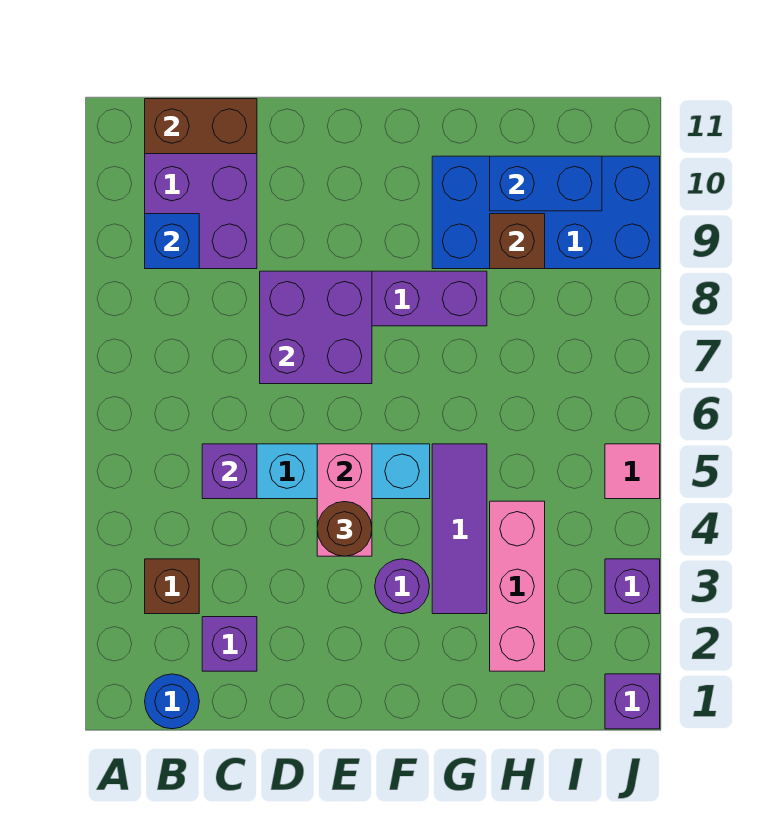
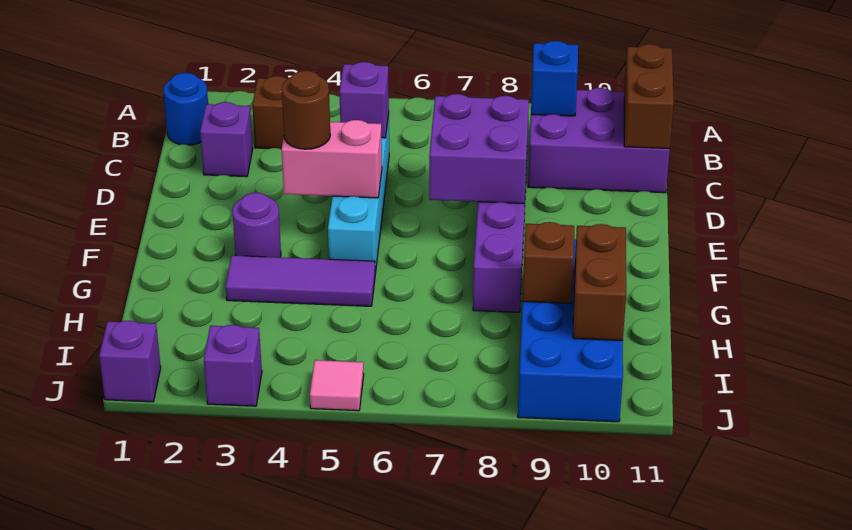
pink 1x3 brick [490,501,545,671] -> none
blue 1x2 brick [490,156,602,211] -> brown 1x2 brick [573,224,626,341]

